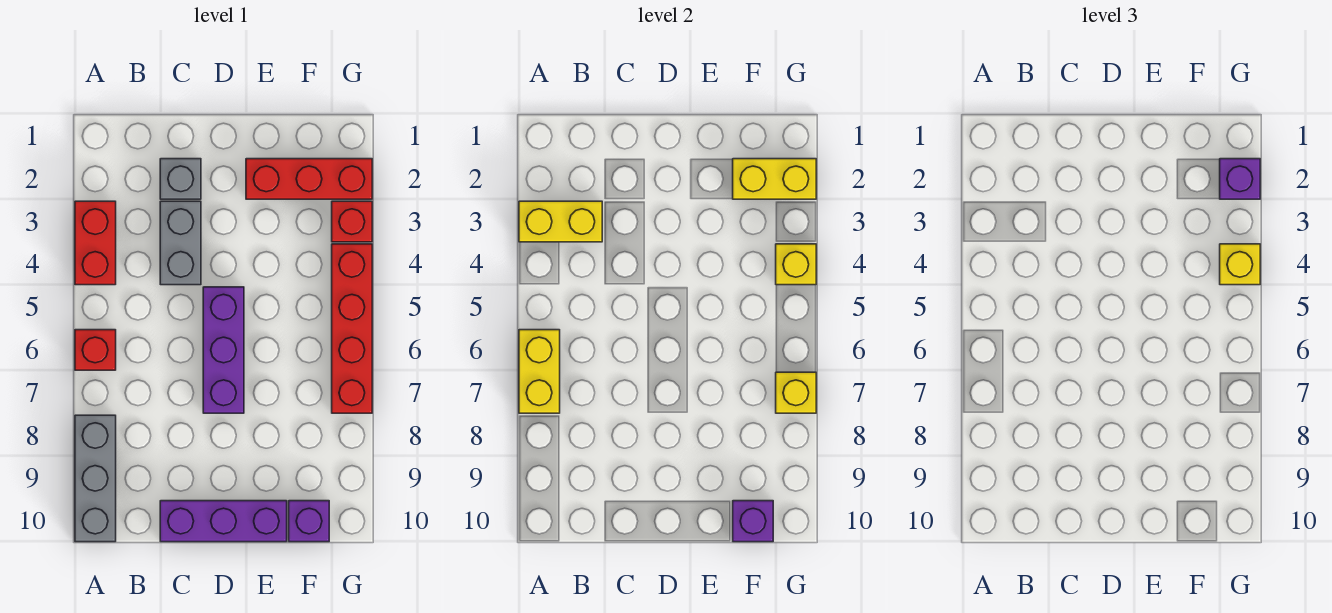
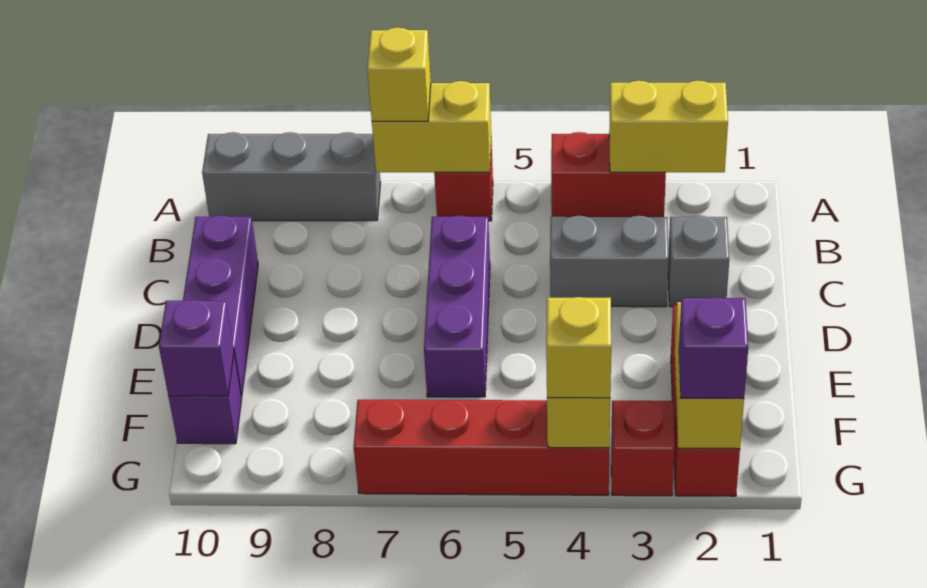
yellow 1x2 brick [519,201,602,242] -> yellow 1x2 brick turned to [609,81,728,173]
purple 1x3 brick [203,287,244,413] -> purple 1x3 brick turned to [424,216,490,397]
yellow 1x1 brick [776,372,816,413] -> yellow 1x1 brick moved to [367,28,431,121]

